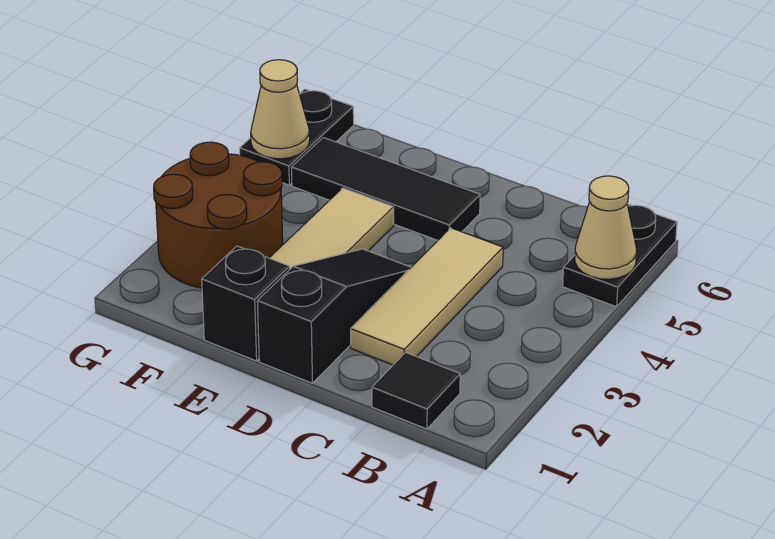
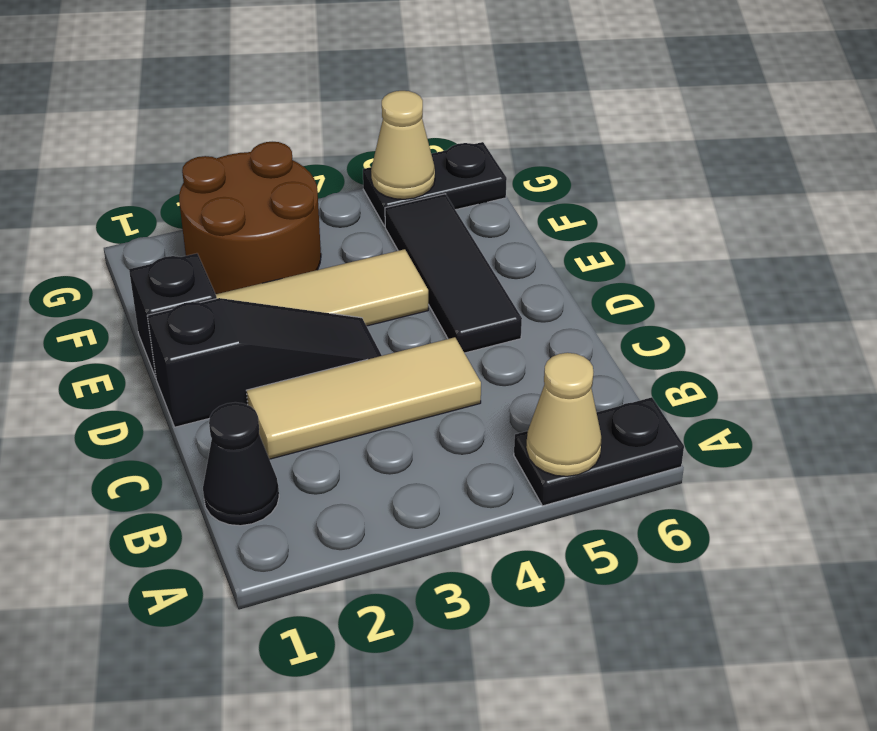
black 1x1 tile [372,352,460,429] -> black 1x1 cone [203,402,279,526]

